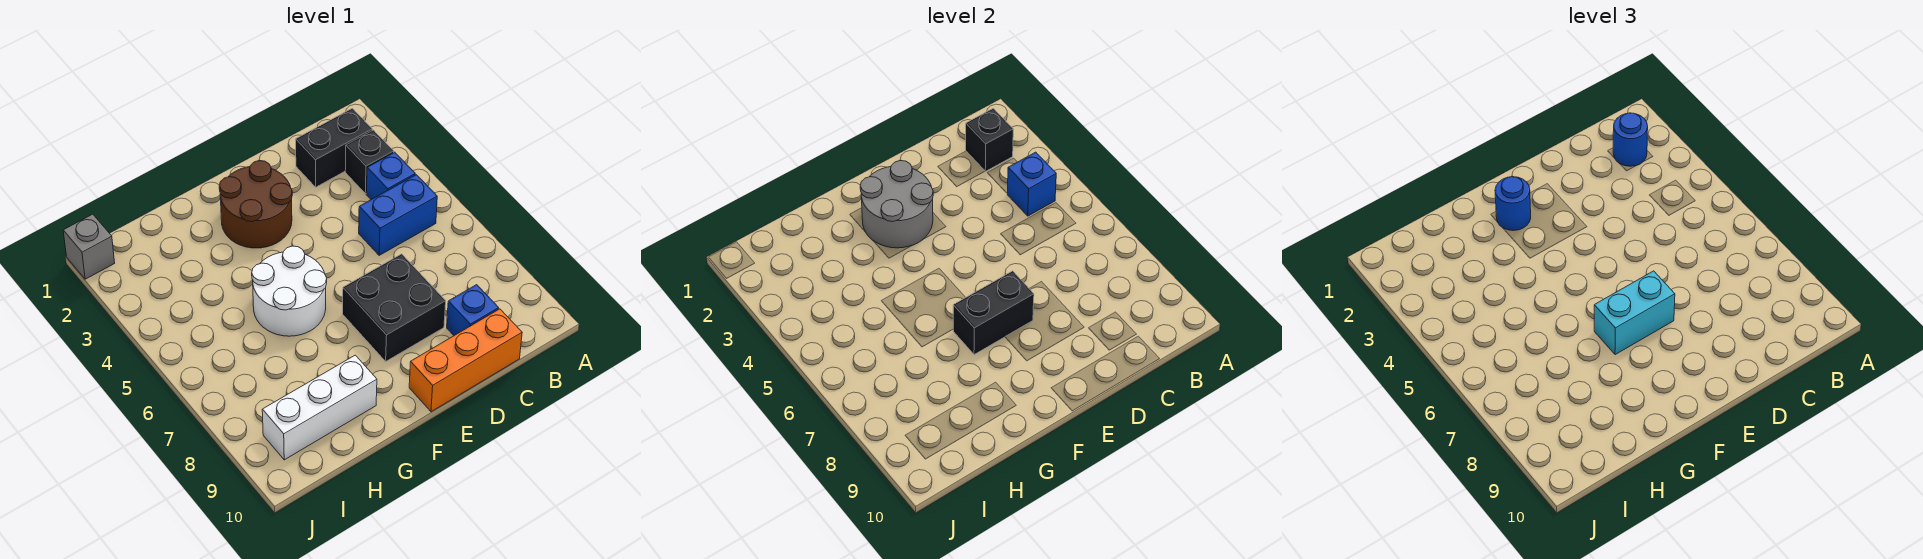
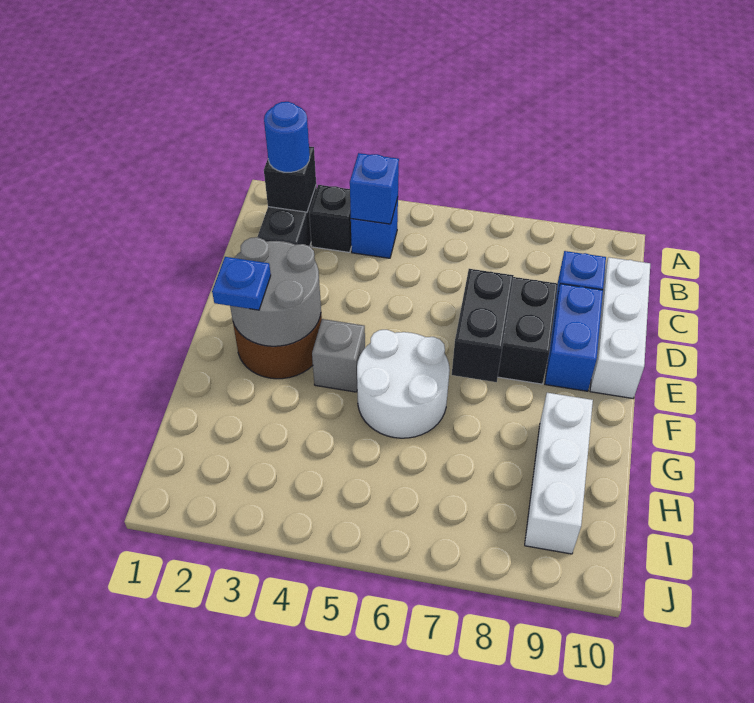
blue 1x2 brick [359,175,437,255] -> blue 1x2 brick moved to [545,284,603,391]
orange 1x3 brick [409,309,522,412] -> white 1x3 brick [590,257,650,398]
cyan 1x2 brick [1594,271,1675,355] -> none
blue 1x1 round brick [1495,177,1531,231] -> blue 1x1 plate [212,257,271,310]
grey 1x1 brick [63,214,115,279] -> grey 1x1 brick moved to [312,319,365,392]

